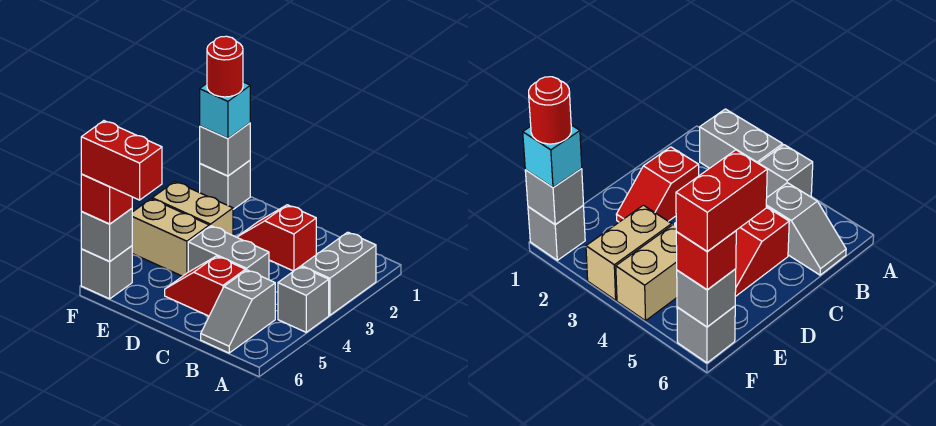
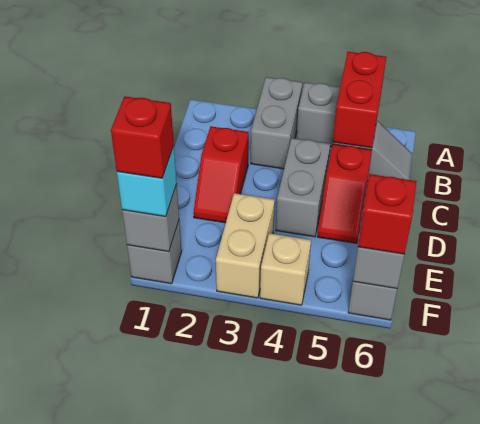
grey 1x2 brick [302,232,376,315] -> grey 1x2 brick turned to [251,77,302,169]
tan 1x2 brick [132,199,209,276] -> tan 1x1 brick [260,233,311,305]
red 1x2 brick [81,121,162,200] -> red 1x2 brick moved to [333,52,386,148]
red 1x1 round brick [207,36,243,97] -> red 1x1 brick [111,96,174,178]

